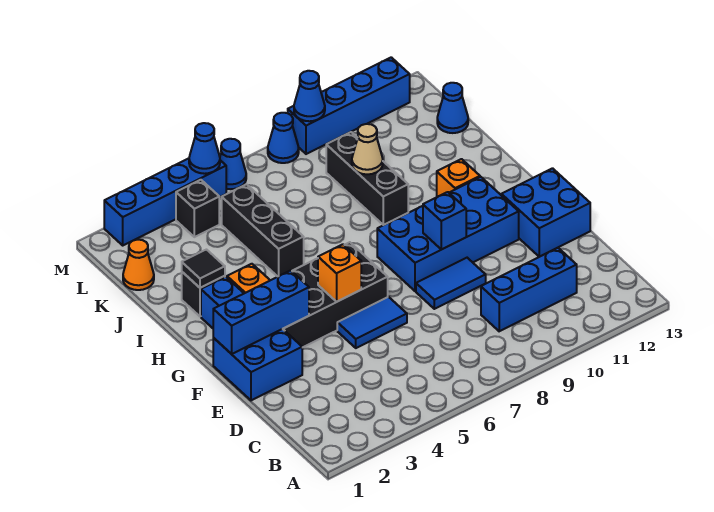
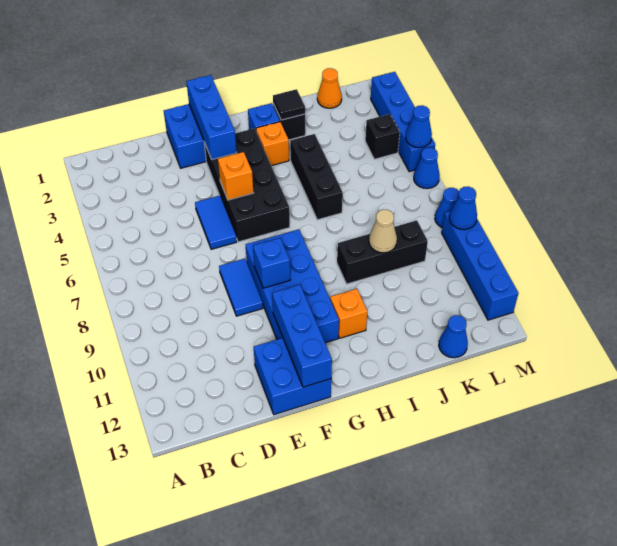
blue 1x3 brick [481,248,577,331] -> blue 1x3 brick moved to [272,285,332,387]
black 1x3 brick [222,184,304,276] -> black 1x3 brick turned to [290,134,343,220]

